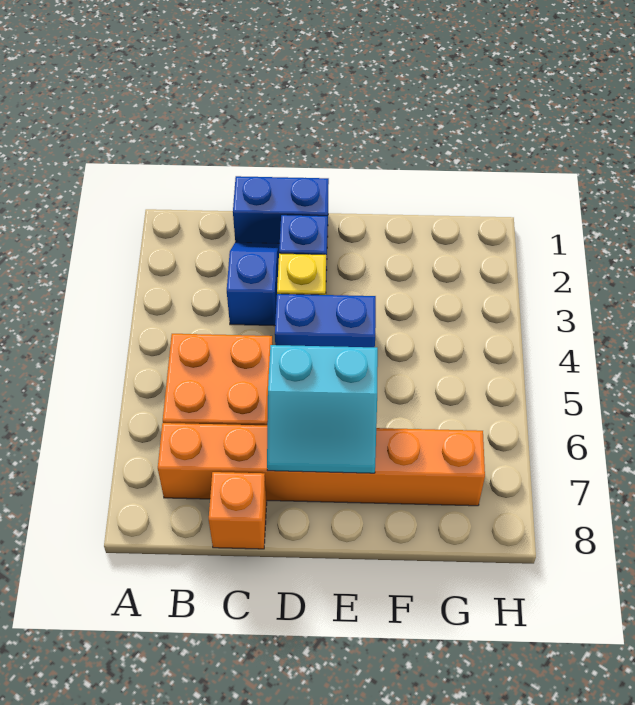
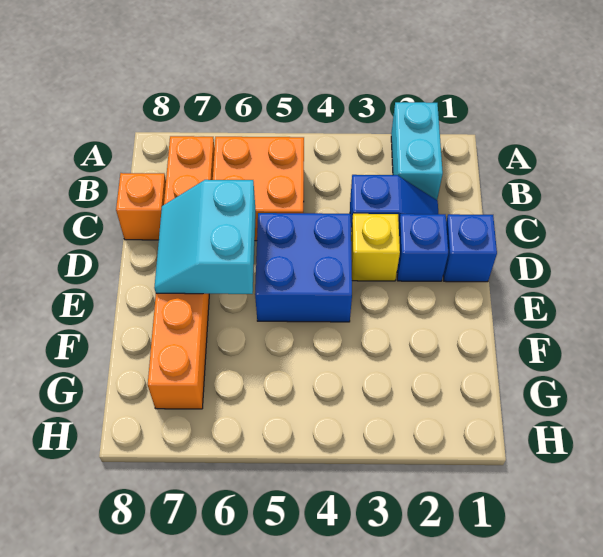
none -> cyan 1x2 brick [391,102,443,200]
blue 1x2 brick [233,176,329,243] -> blue 1x1 brick [443,214,497,282]
blue 1x2 brick [275,294,376,347] -> blue 2x2 brick [255,213,352,322]

